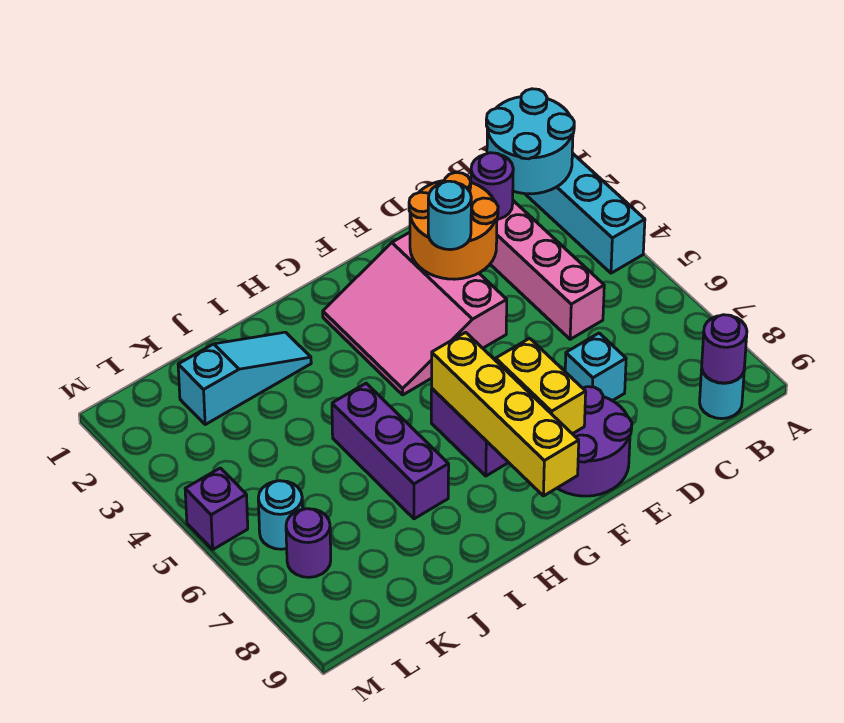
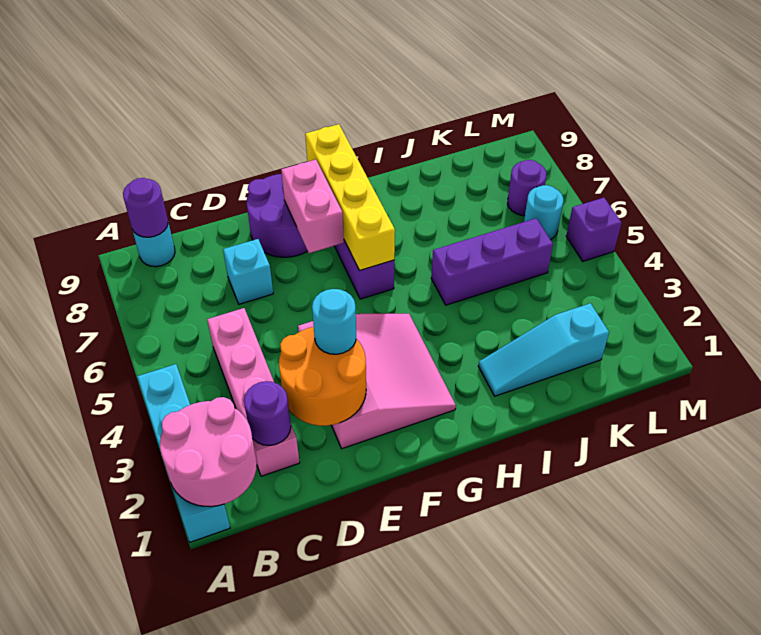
cyan 2x2 round brick [486,89,574,194] -> pink 2x2 round brick [160,397,257,507]
yellow 1x2 brick [496,338,586,434] -> pink 1x2 brick [281,160,344,253]
purple 1x3 brick [332,383,449,519] -> purple 1x3 brick turned to [431,218,553,305]

